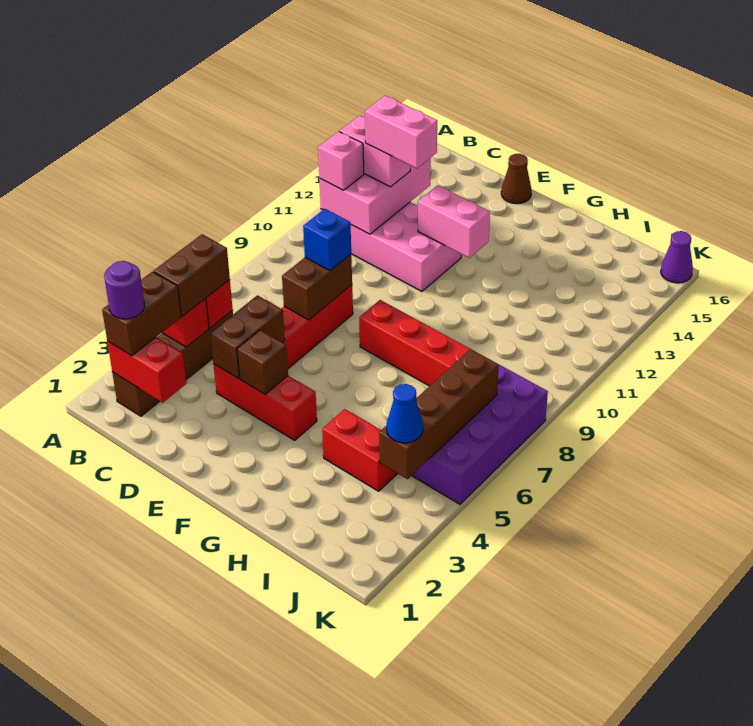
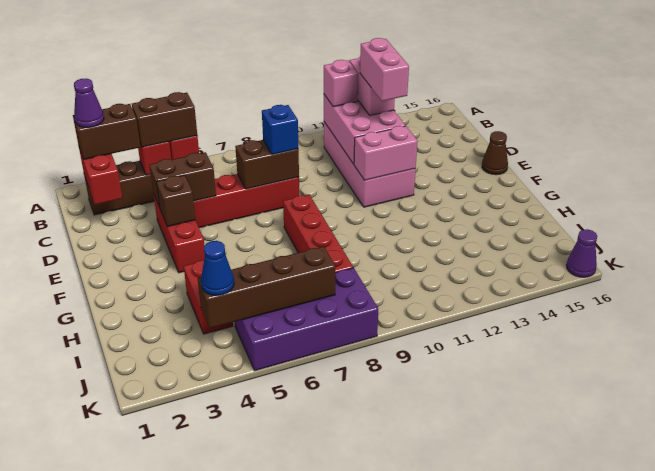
purple 1x1 round brick [104,261,145,319] -> purple 1x1 cone [74,79,104,128]
pink 2x3 brick [319,158,431,234] -> pink 2x3 brick turned to [324,95,406,164]
pink 1x2 brick [418,185,490,258] -> pink 1x2 brick turned to [354,126,418,180]

